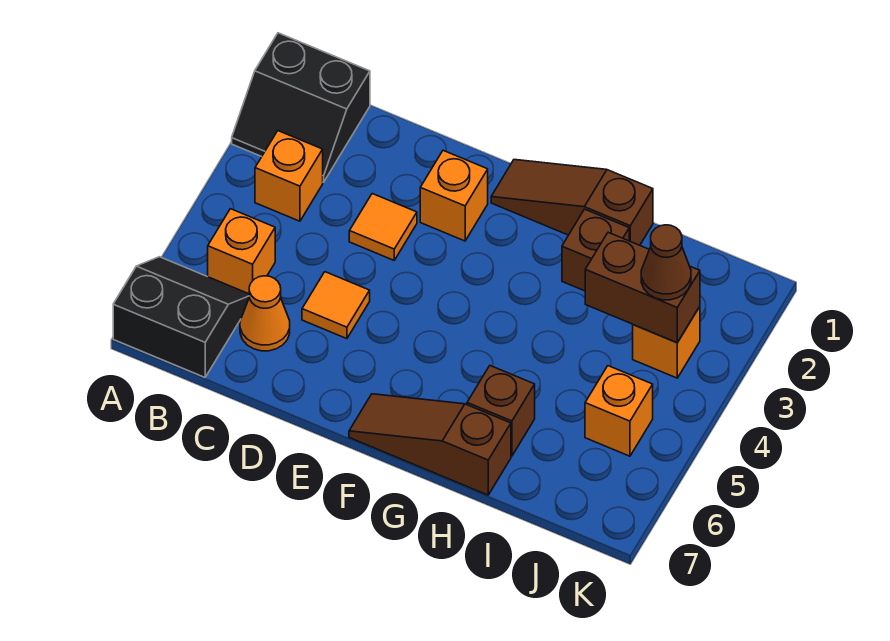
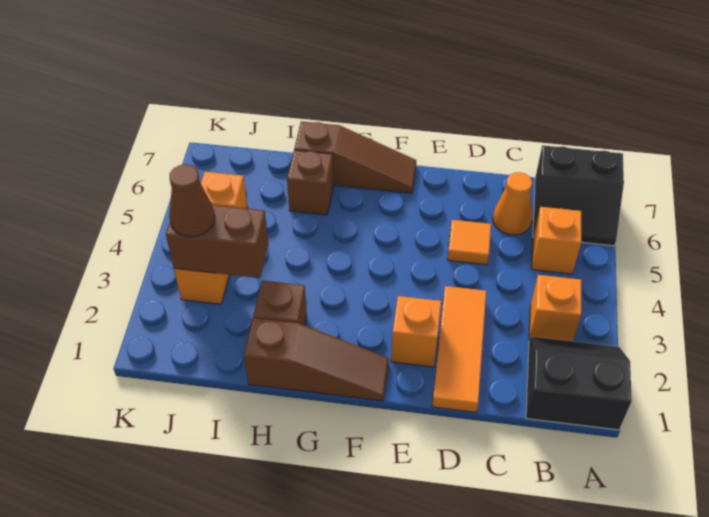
orange 1x1 tile [349,194,417,260] -> orange 1x3 tile [432,286,486,412]

